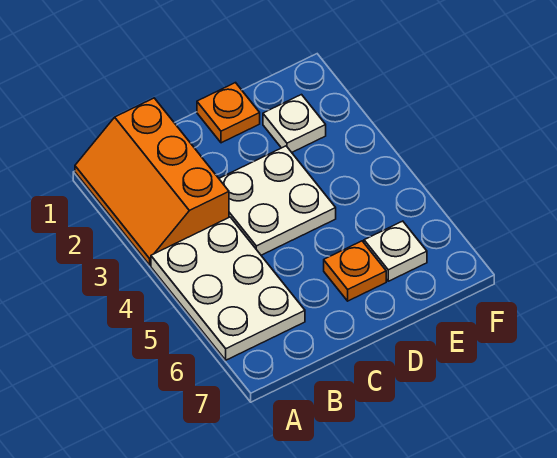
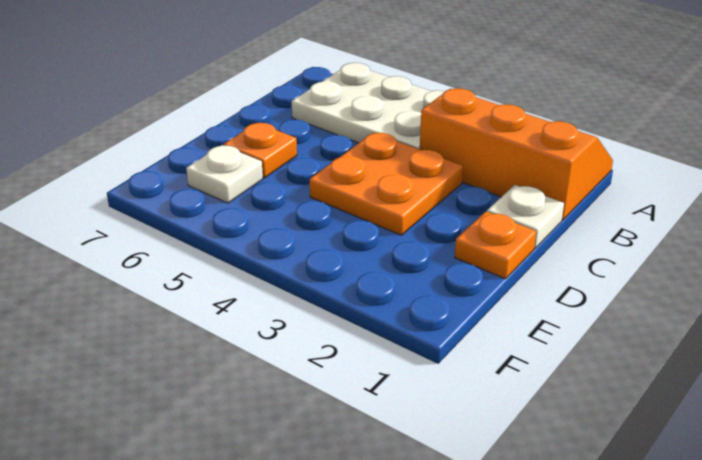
white 2x2 plate [219,146,336,255] -> orange 2x2 plate [310,133,463,235]
white 1x1 plate [263,95,326,152] -> white 1x1 plate moved to [487,185,564,248]

